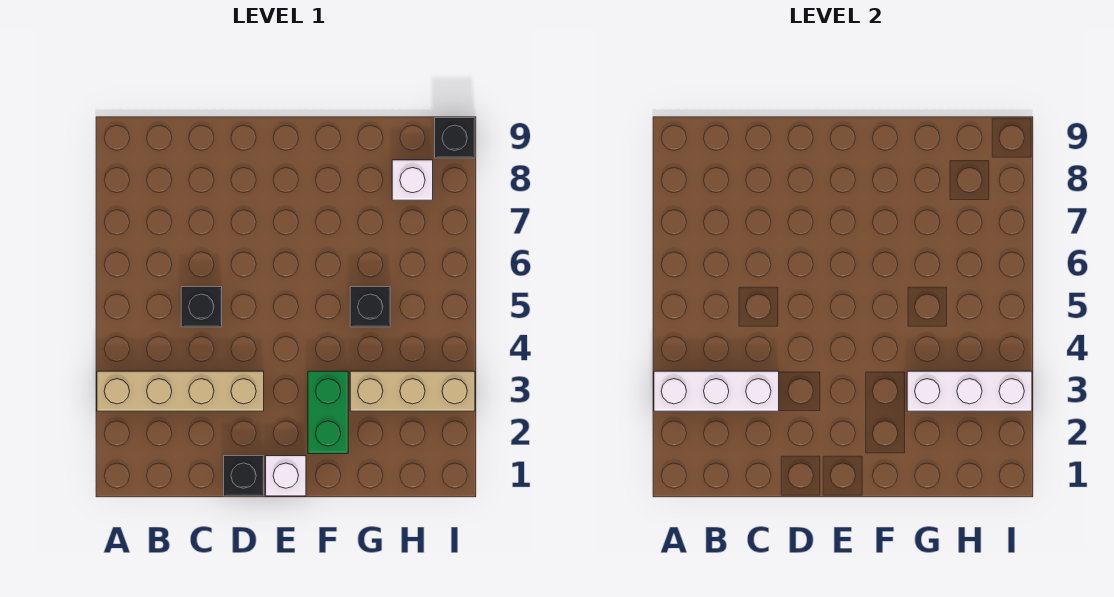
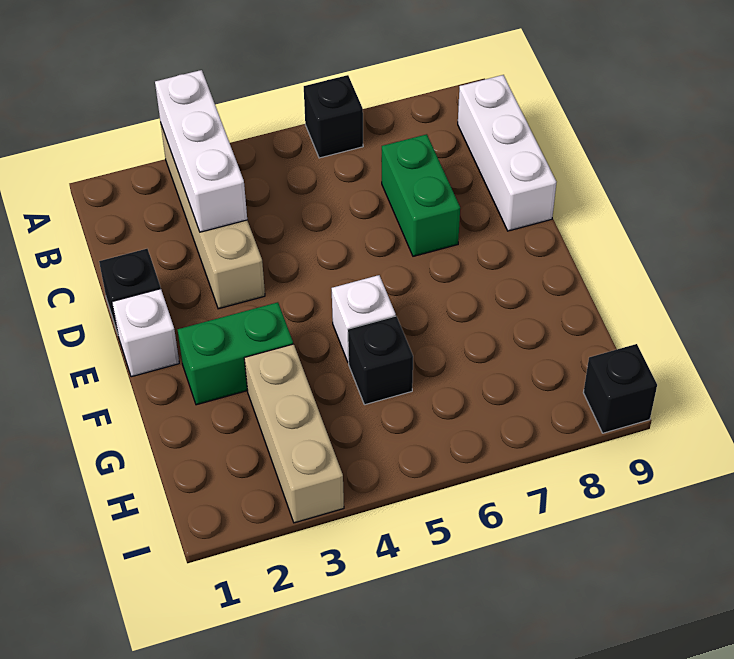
black 1x1 brick [181,287,222,327] -> black 1x1 brick moved to [304,75,363,158]
none -> green 1x2 brick [382,134,460,256]
white 1x3 brick [907,371,1032,411] -> white 1x3 brick moved to [458,75,556,231]
white 1x1 brick [392,160,433,200] -> white 1x1 brick moved to [332,275,396,363]

